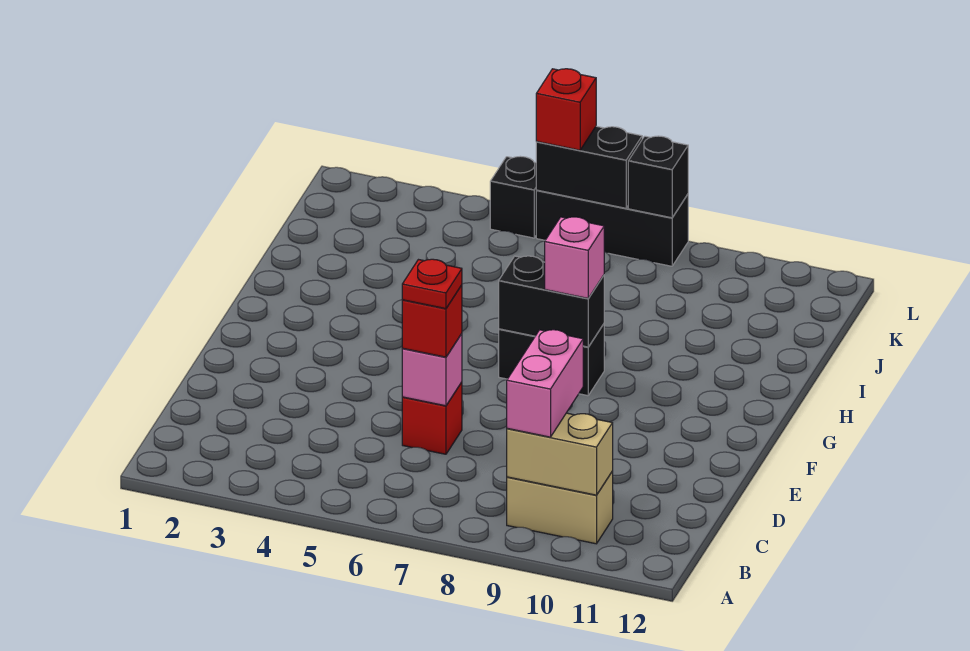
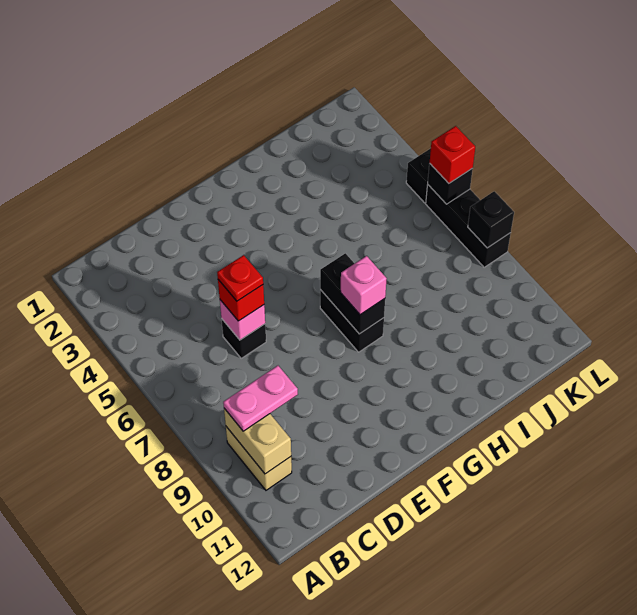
pink 1x2 brick [507,330,583,437] -> pink 1x2 plate [223,366,298,431]
red 1x1 brick [402,382,462,454] -> black 1x1 brick [222,320,266,358]
black 1x2 brick [536,126,642,208] -> black 1x1 brick [428,164,473,204]

